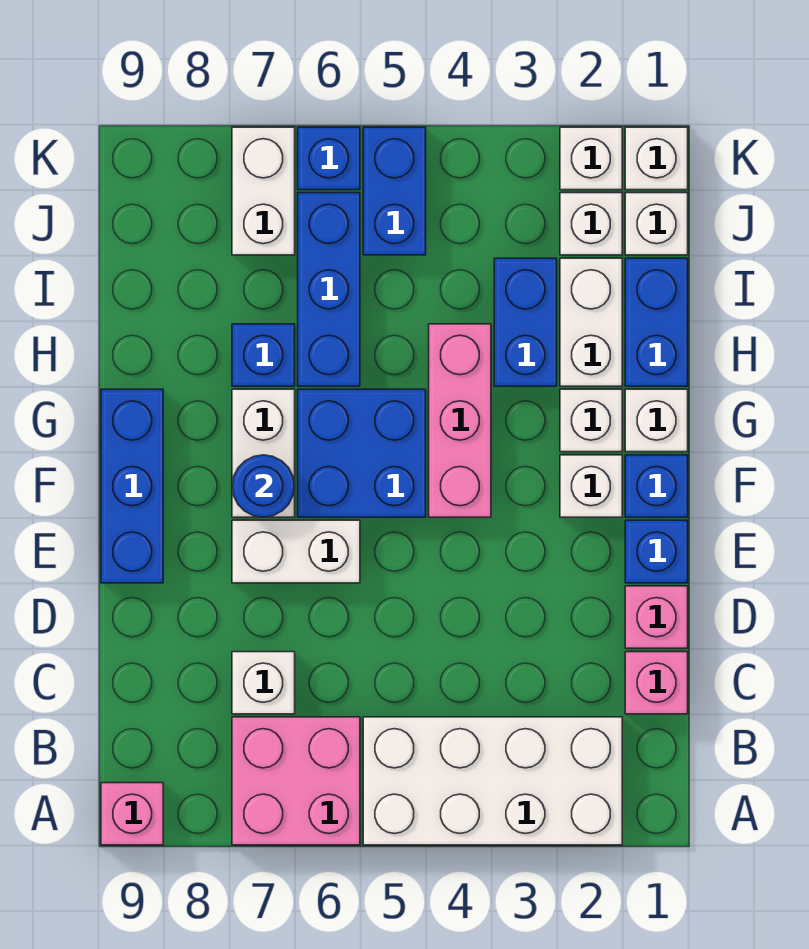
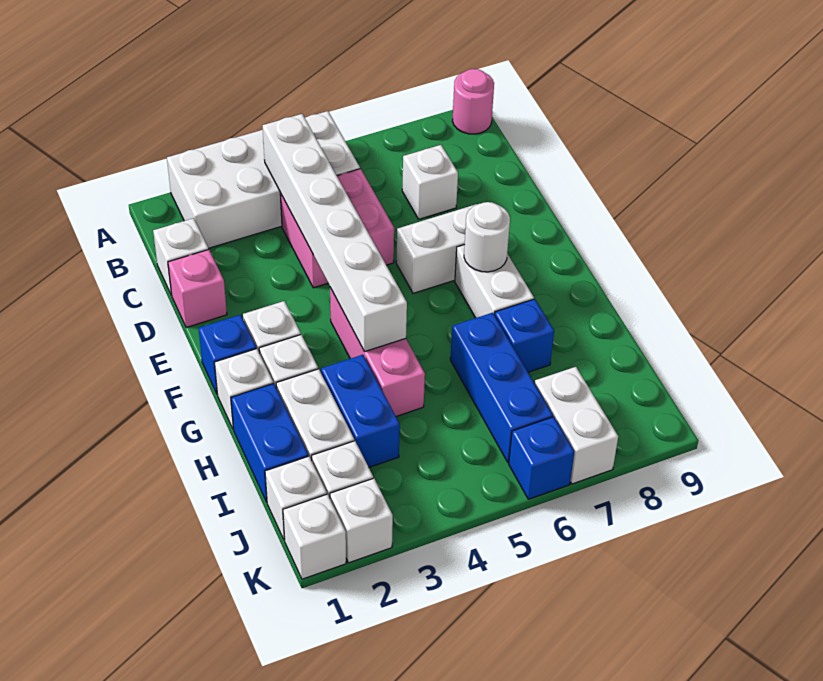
pink 2x2 brick [232,717,360,845] -> pink 2x2 brick moved to [280,169,394,288]
pink 1x1 brick [101,783,163,845] -> pink 1x1 round brick [452,69,494,134]
none -> white 1x6 brick [263,114,407,352]
pink 1x1 brick [625,652,688,714] -> white 1x1 brick [153,218,209,295]
blue 1x1 brick [625,520,688,583] -> none
blue 1x3 brick [101,389,163,583] -> none
blue 2x2 brick [298,389,426,517] -> none
blue 1x1 round brick [232,455,295,517] -> white 1x1 round brick [464,202,510,272]
blue 1x2 brick [363,127,426,255] -> none

